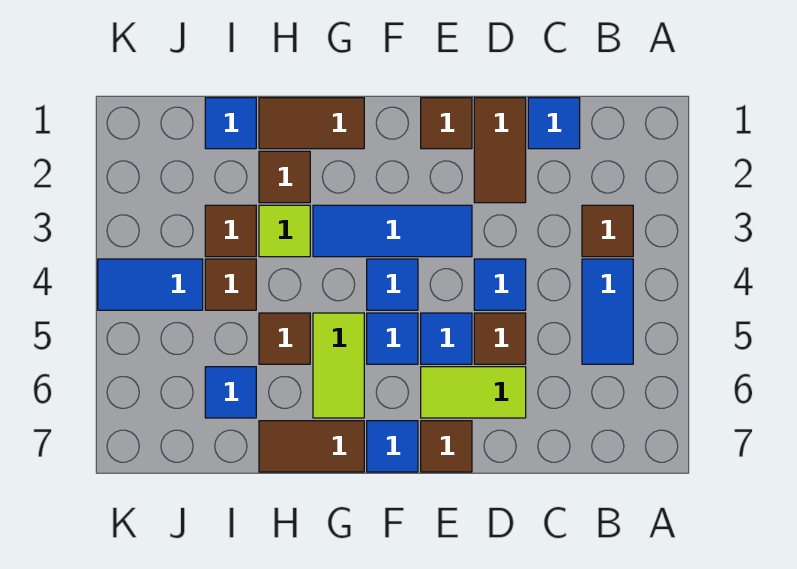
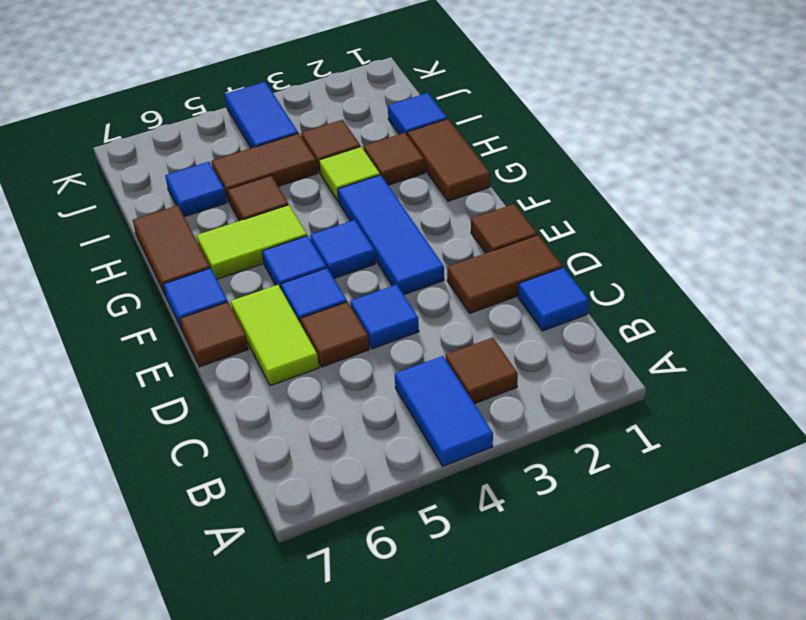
blue 1x2 tile [582,259,633,364] -> blue 1x2 tile turned to [395,356,493,466]
brown 1x1 tile [205,259,256,310] -> brown 1x2 tile [211,133,317,201]

